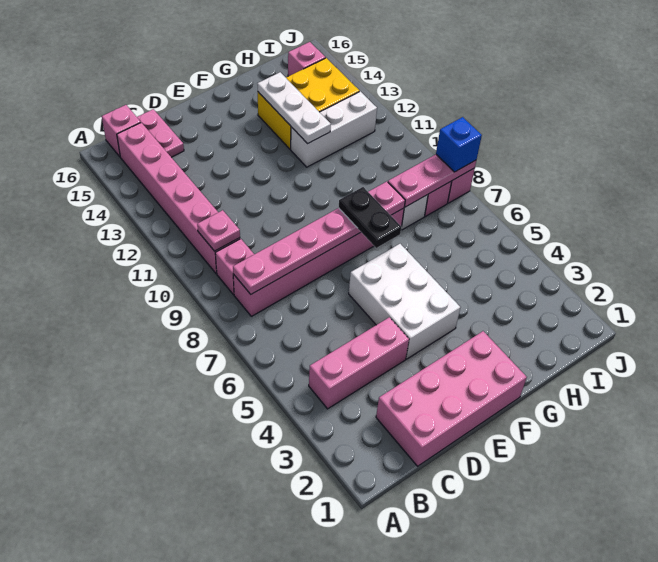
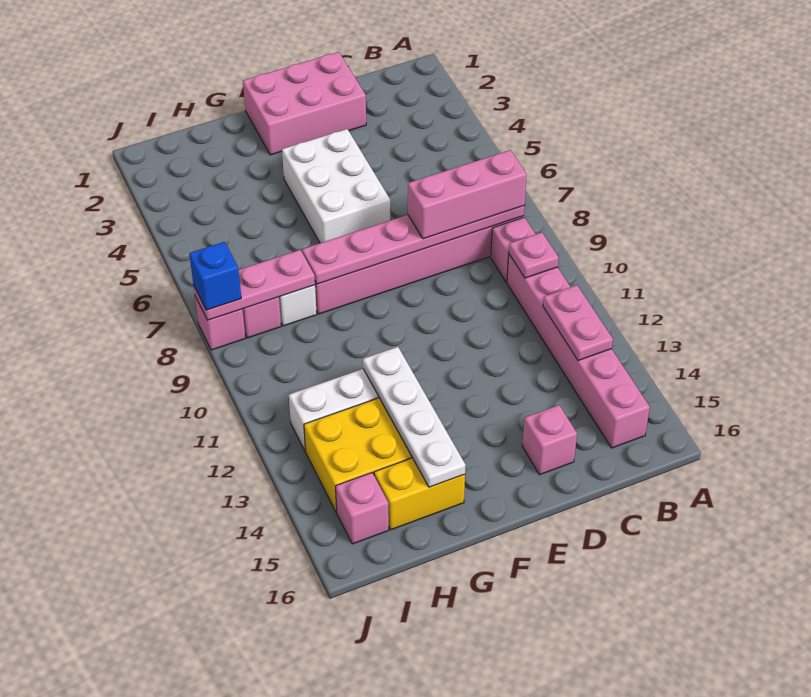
pink 1x3 brick [309,317,409,409] -> pink 1x3 brick moved to [408,150,527,239]
pink 1x1 brick [102,105,141,157] -> pink 1x1 brick moved to [522,405,577,475]
pink 2x4 brick [376,331,527,466] -> pink 2x3 brick [243,52,366,155]
pink 1x2 plate [137,109,184,157] -> pink 1x2 plate moved to [543,285,613,361]
black 1x2 plate [339,187,401,248] -> none
white 1x3 plate [257,72,331,144] -> white 1x4 plate [363,347,466,487]
none -> yellow 1x2 brick [374,458,465,530]

